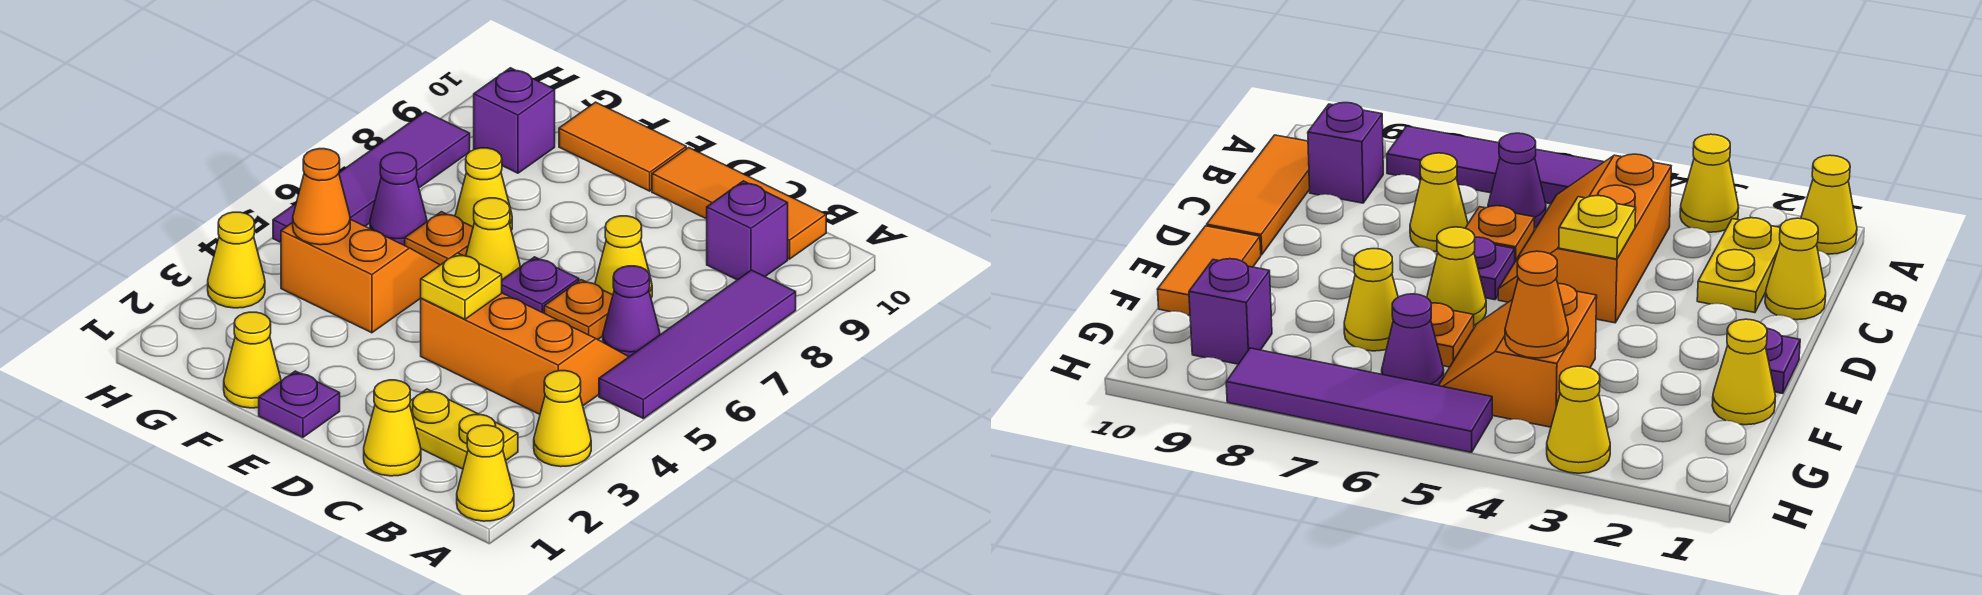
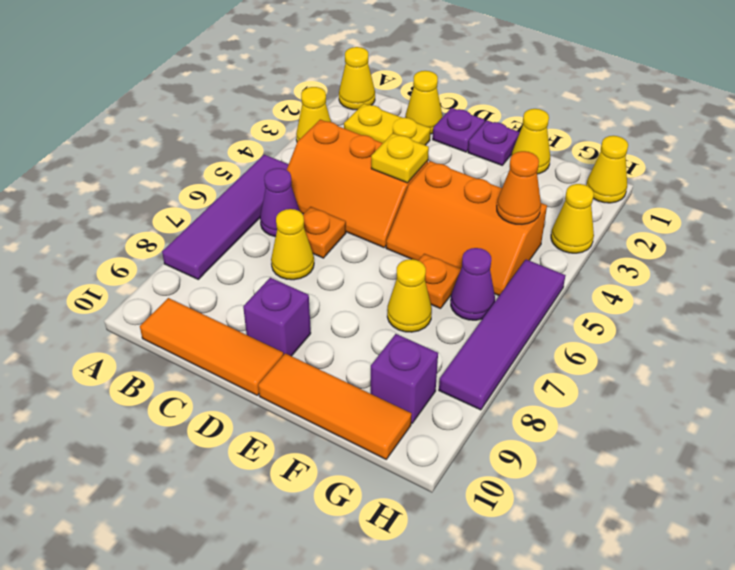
purple 1x1 brick [707,181,788,280] -> purple 1x1 brick moved to [243,278,311,356]
purple 1x1 plate [502,257,579,313] -> purple 1x1 plate moved to [433,108,485,152]
yellow 1x1 cone [466,198,520,280] -> yellow 1x1 cone moved to [586,136,628,203]
orange 1x2 tile [559,102,686,191] -> orange 1x3 tile [258,353,412,459]
orange 2x2 slope [281,219,440,333] -> orange 2x3 slope [386,161,547,296]

